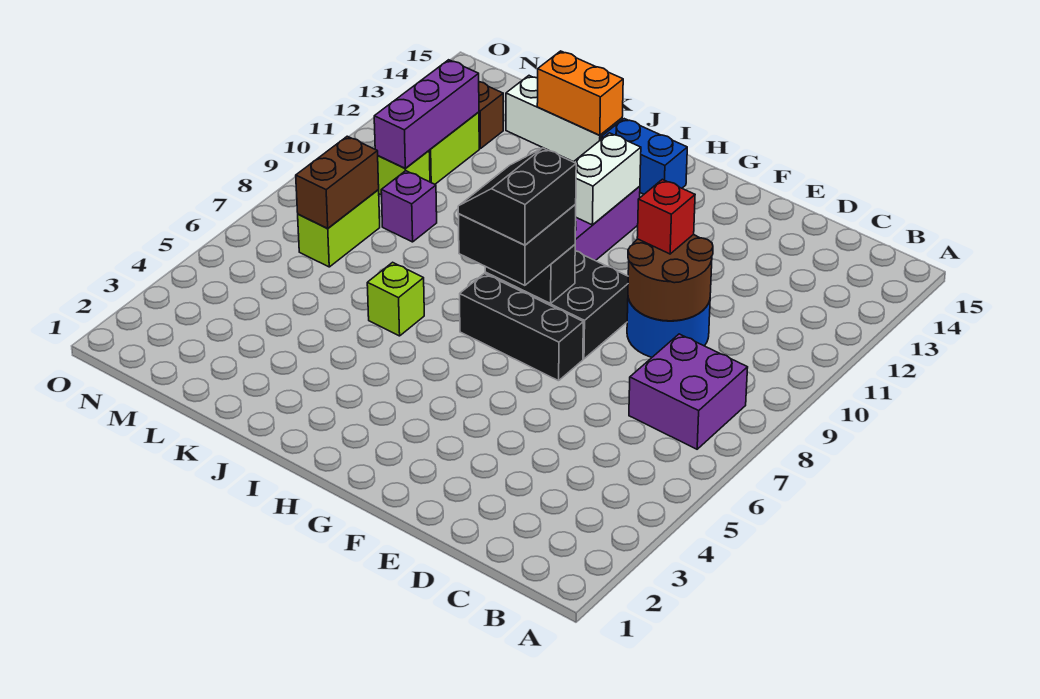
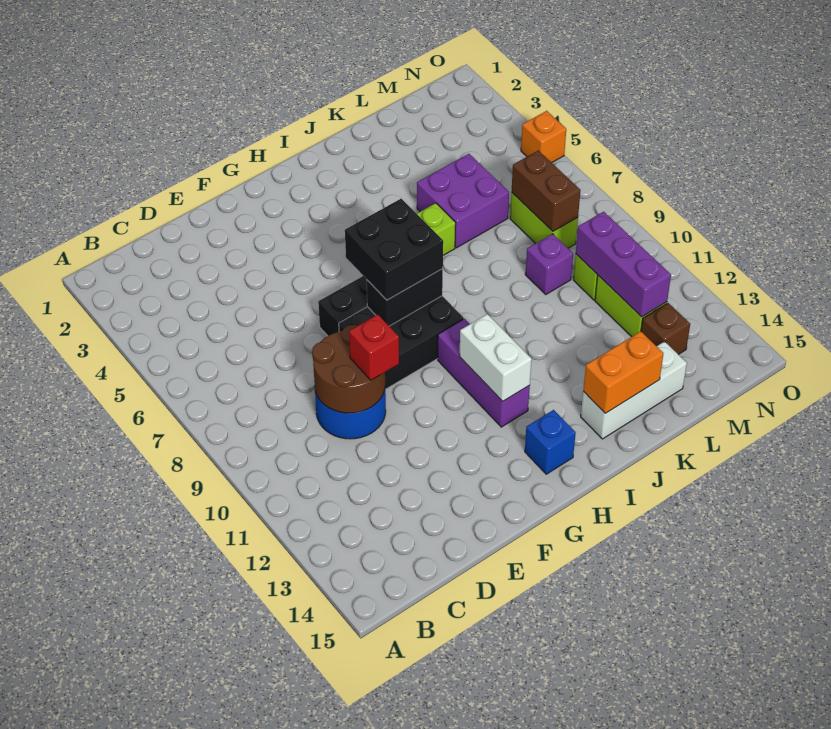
purple 2x2 brick [629,334,748,449] -> purple 2x2 brick moved to [417,154,509,248]
black 2x2 slope [458,148,576,245] -> none
blue 1x2 brick [601,119,687,194] -> blue 1x1 brick [525,410,576,474]
none -> orange 1x1 brick [521,111,566,163]

